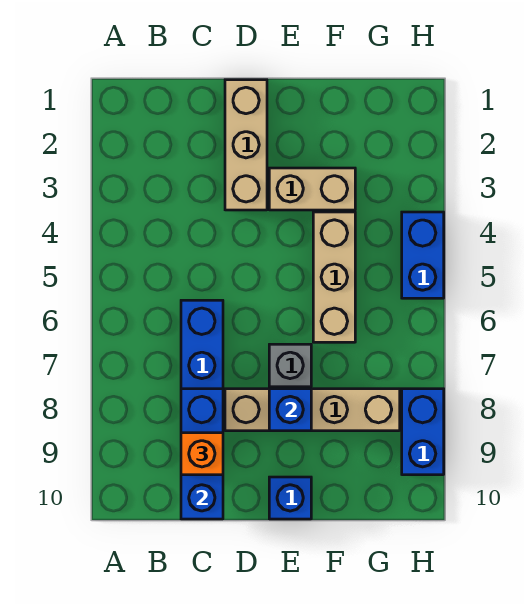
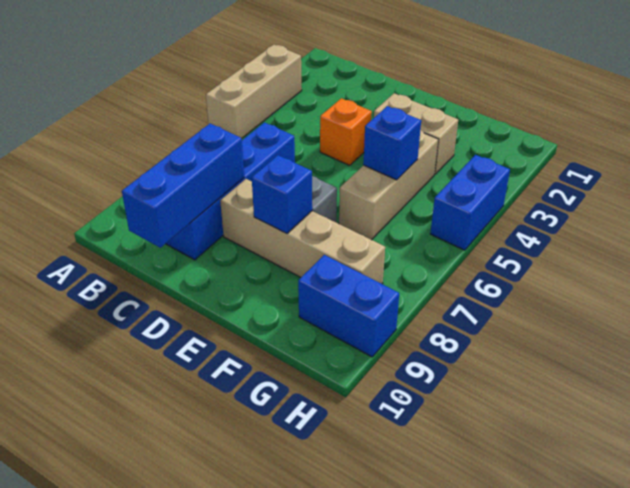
orange 1x1 brick [181,433,223,475] -> orange 1x1 brick moved to [320,98,372,165]
tan 1x3 brick [225,80,267,210] -> tan 1x3 brick moved to [206,45,302,138]
blue 1x1 brick [269,477,311,519] -> blue 1x1 brick moved to [363,106,421,180]
blue 1x2 brick [402,389,444,475] -> blue 1x2 brick turned to [298,255,399,357]

